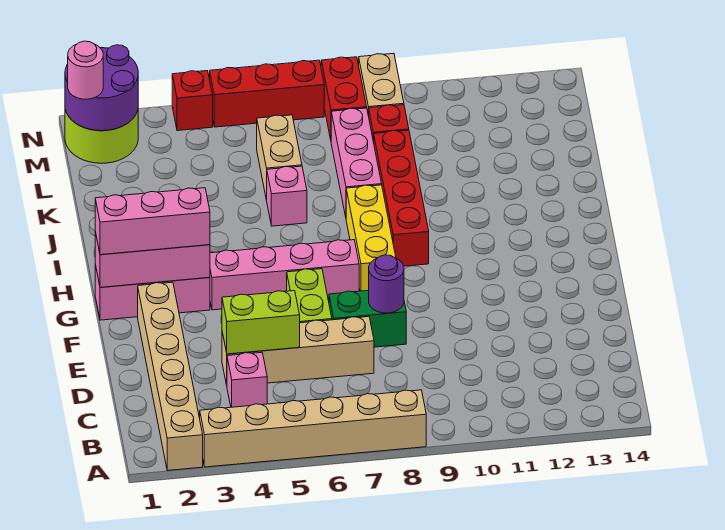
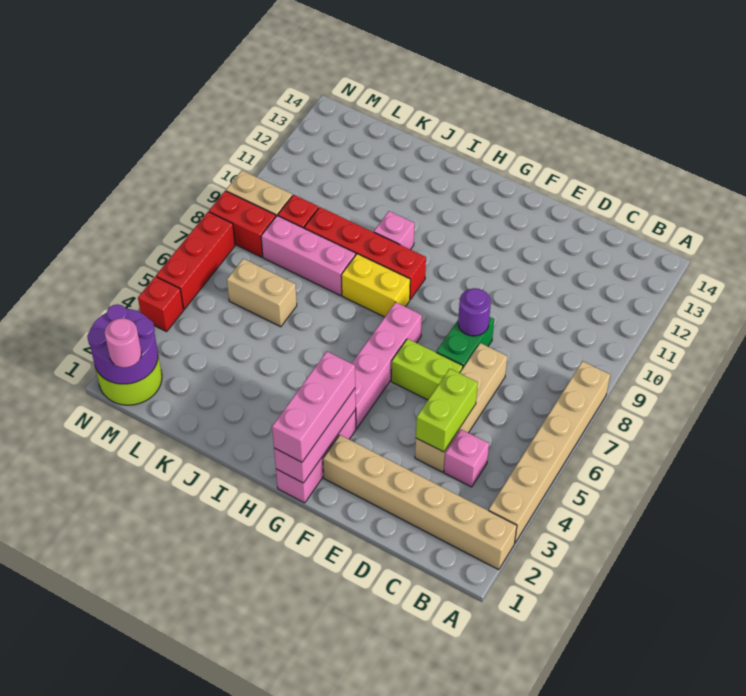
yellow 1x3 brick [346,185,396,291] -> yellow 1x2 brick [341,254,410,317]
pink 1x1 brick [267,166,307,226] -> pink 1x1 brick moved to [374,211,414,250]

